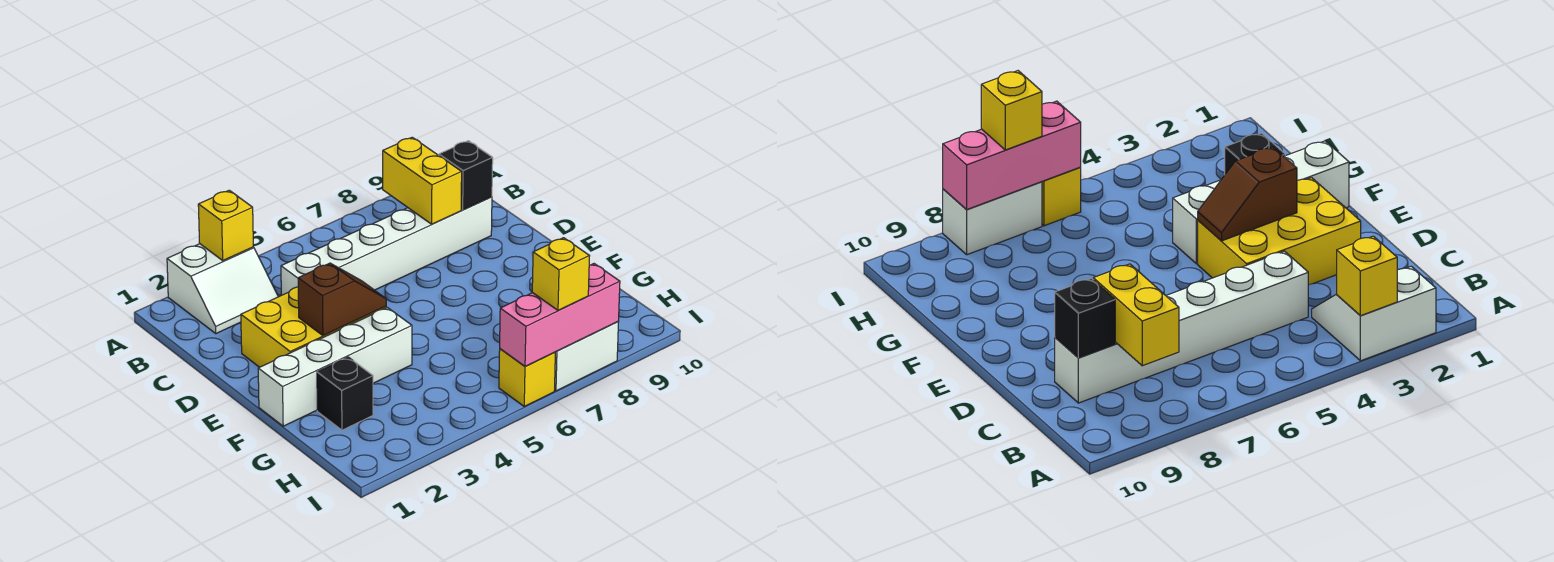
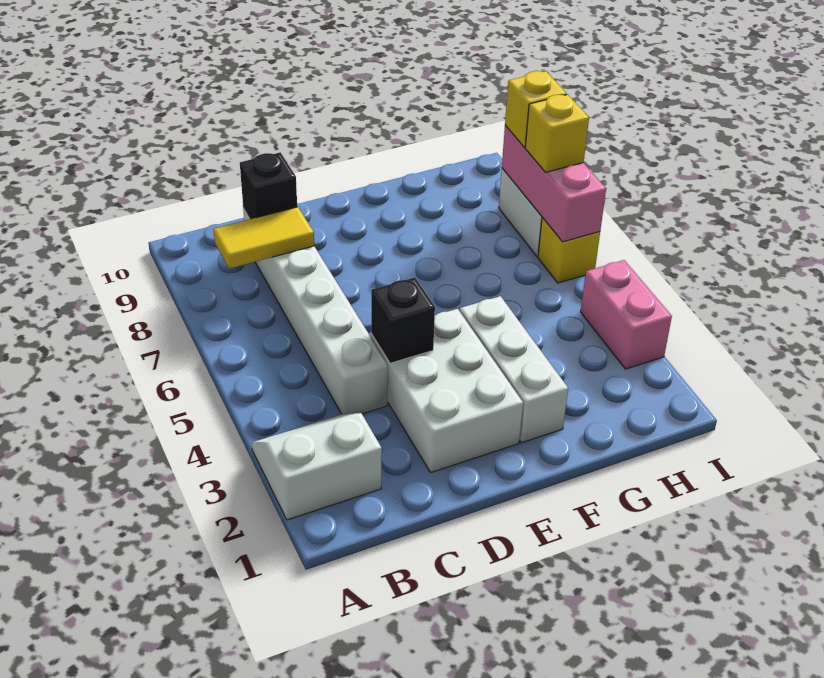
white 2x2 slope [167,244,278,334] -> white 2x2 slope turned to [251,413,382,520]
yellow 1x1 brick [198,190,253,260] -> yellow 1x1 brick moved to [505,71,567,147]
yellow 1x2 brick [383,137,462,224] -> yellow 1x2 tile [214,207,314,269]
yellow 2x3 brick [241,287,386,367] -> white 2x3 brick [371,309,523,473]
brown 1x2 slope [298,263,386,335] -> none
white 1x4 brick [258,307,412,426] -> white 1x3 brick [460,296,568,443]
black 1x1 brick [317,357,373,430] -> black 1x1 brick moved to [371,277,435,363]
none -> pink 1x2 brick [581,260,672,369]

